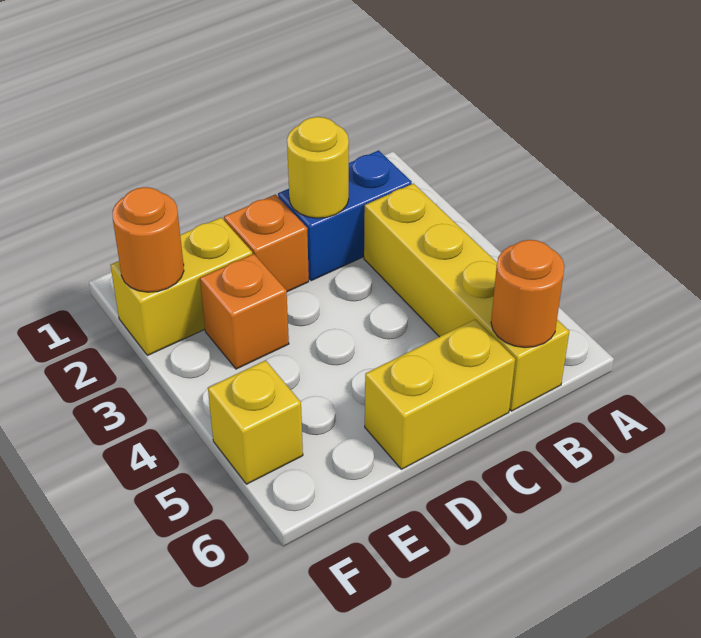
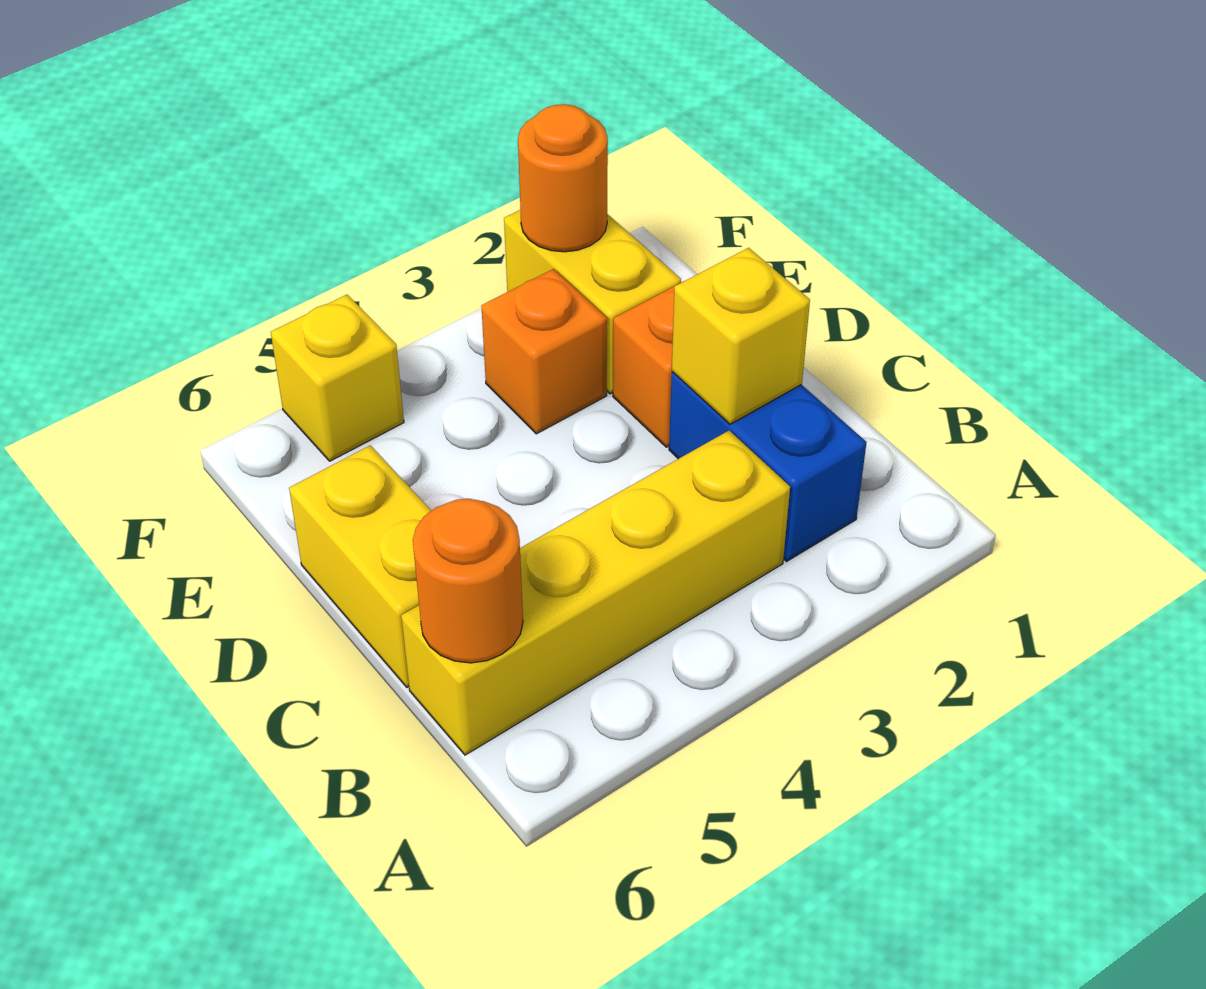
yellow 1x1 round brick [287,117,349,218] -> yellow 1x1 brick [672,248,810,424]

